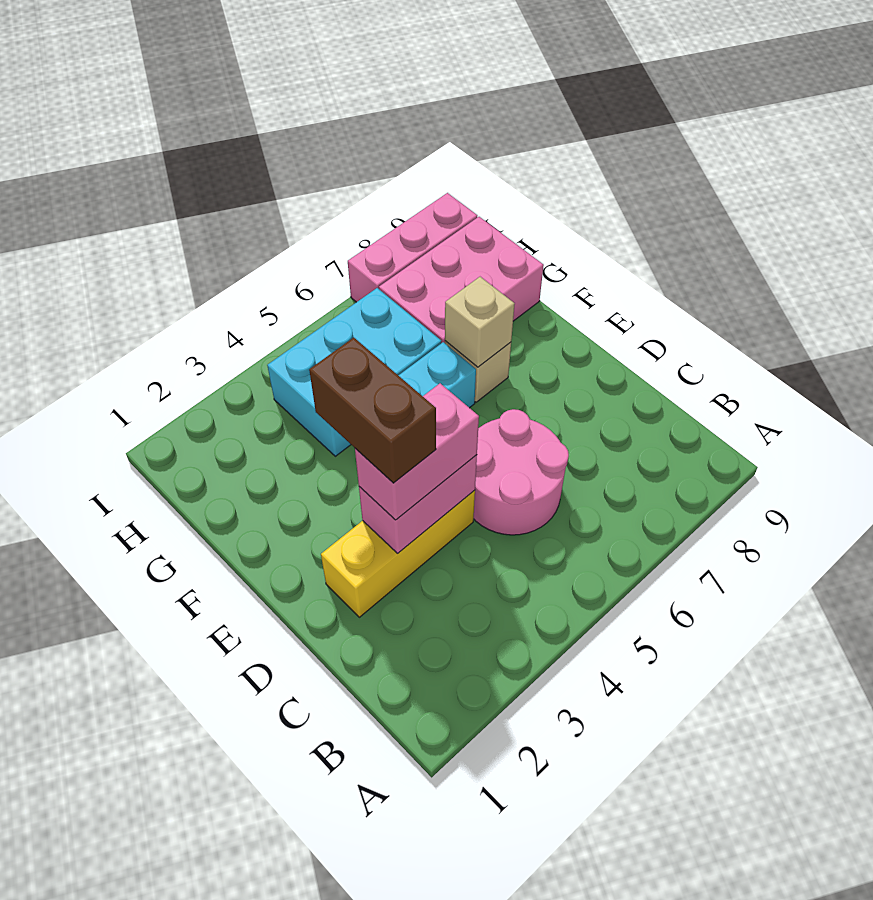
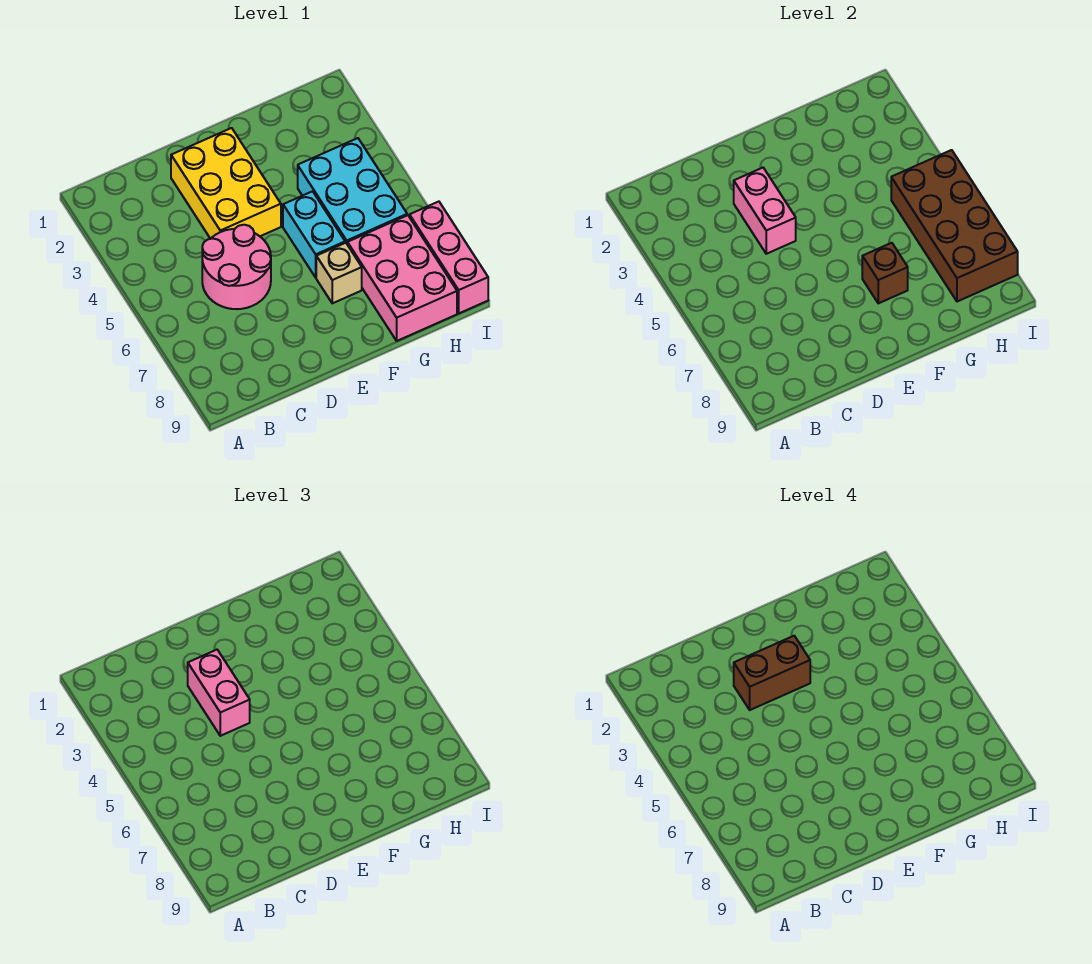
yellow 1x3 brick [321,490,475,617] -> yellow 2x3 brick [171,128,281,239]
tan 1x1 brick [445,277,515,367] -> brown 1x1 brick [862,243,908,303]
none -> brown 2x4 brick [891,150,1018,302]

